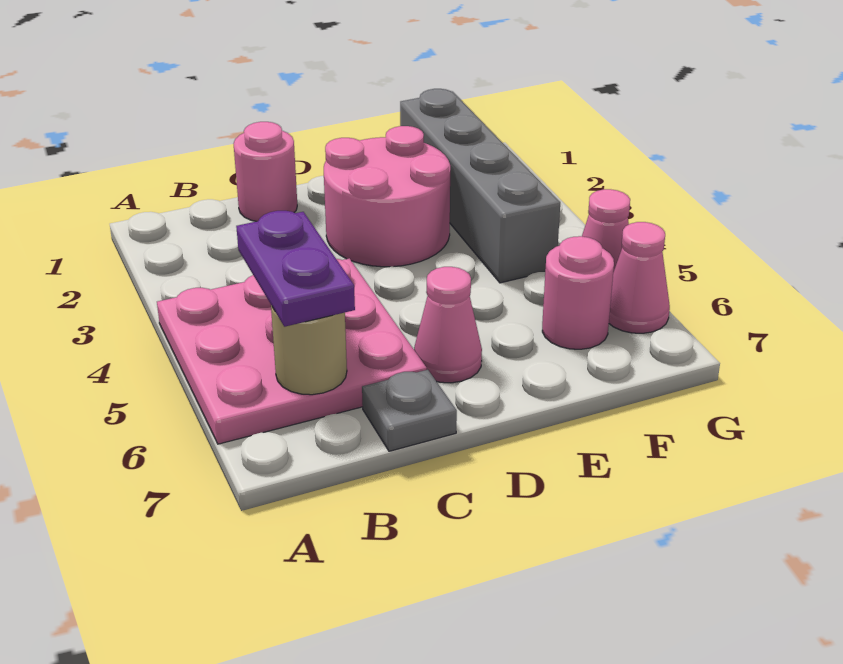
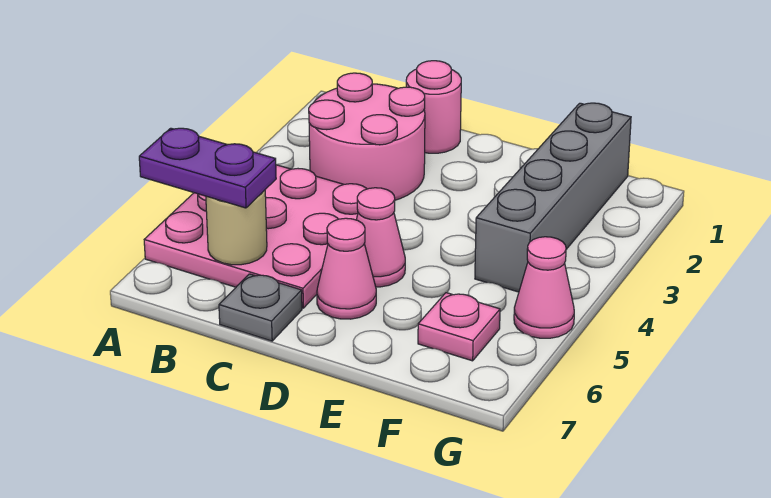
purple 1x2 plate [236,211,355,327] -> purple 1x2 plate turned to [139,128,276,208]
pink 2x2 round brick [324,126,450,267] -> pink 2x2 round brick moved to [309,73,425,200]
pink 1x1 round brick [542,236,614,349] -> pink 1x1 plate [418,293,500,361]
pink 1x1 cone [609,222,670,333] -> pink 1x1 cone moved to [356,188,405,287]

